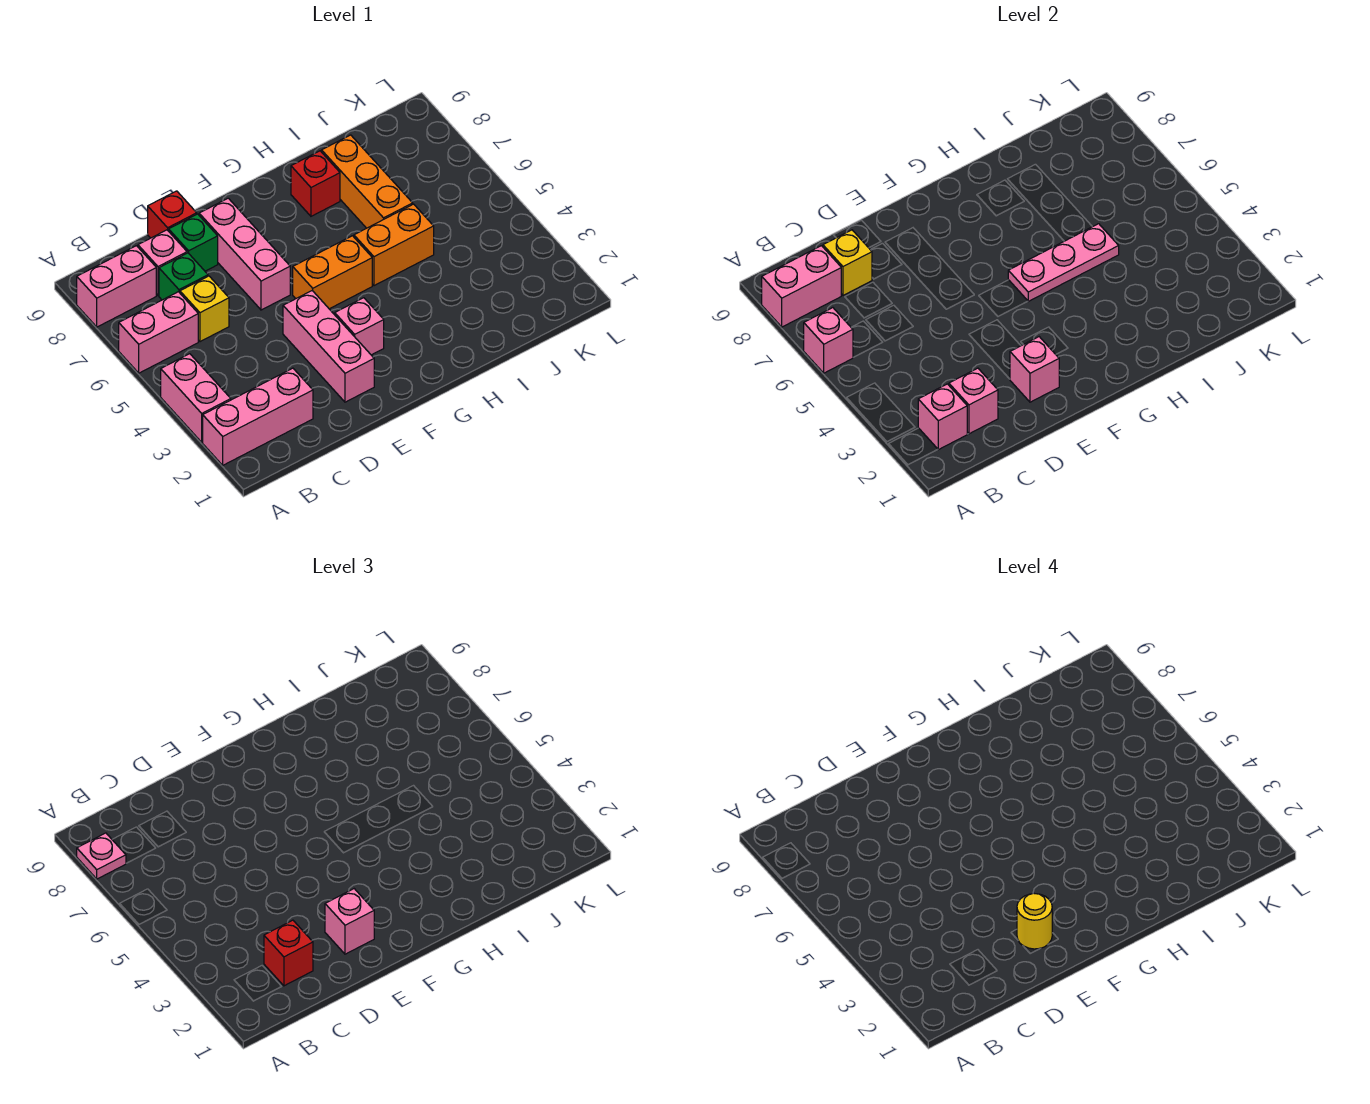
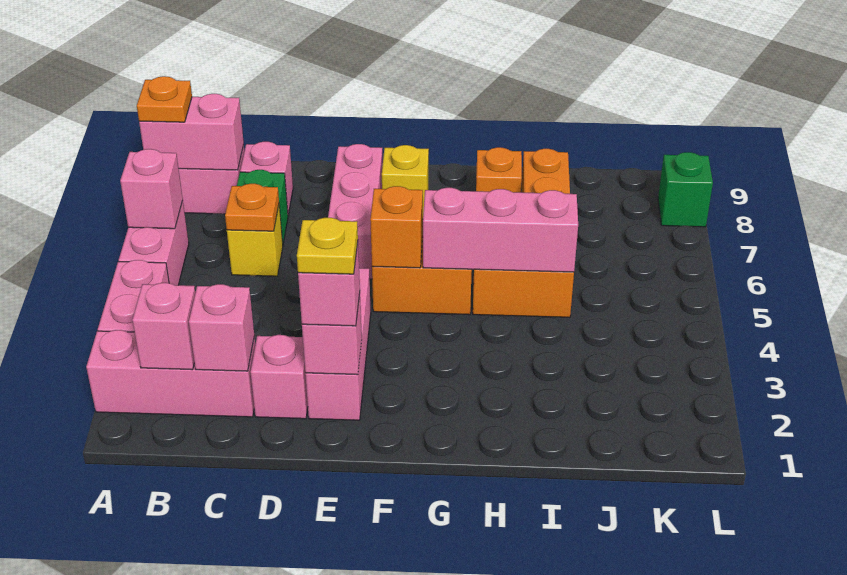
pink 1x2 brick [119,292,198,373] -> pink 1x2 brick turned to [119,201,189,285]
pink 1x1 plate [77,833,126,879] -> orange 1x1 plate [137,76,192,122]
red 1x1 brick [264,920,313,986] -> none
none -> orange 1x1 plate [225,184,279,231]
yellow 1x1 brick [823,230,872,295] -> yellow 1x1 brick moved to [382,145,429,212]
green 1x1 brick [169,214,218,271] -> green 1x1 brick moved to [658,152,713,227]
red 1x1 brick [148,191,197,238] -> none
yellow 1x1 round brick [1017,893,1052,949] -> yellow 1x1 plate [297,218,358,274]
pink 1x1 brick [335,298,384,355] -> pink 1x1 brick moved to [250,335,308,419]
none -> orange 1x1 brick [370,186,423,268]
pink 1x3 plate [1008,224,1119,301] -> pink 1x3 brick [423,188,578,272]
red 1x1 brick [291,151,340,216] -> orange 1x1 brick [476,147,522,192]

